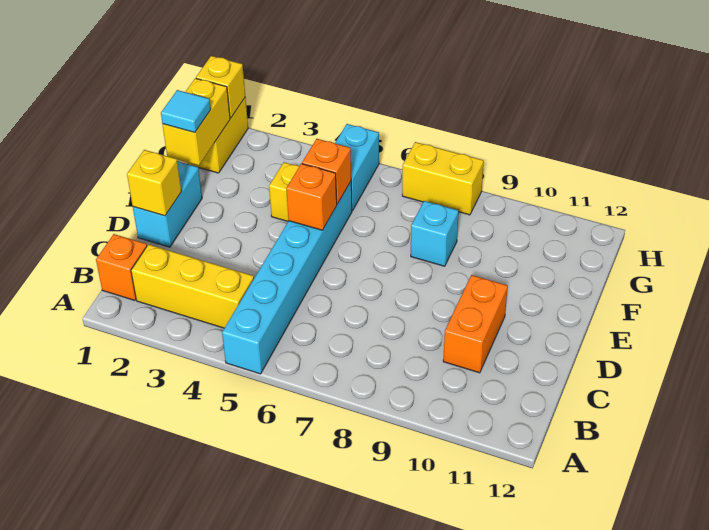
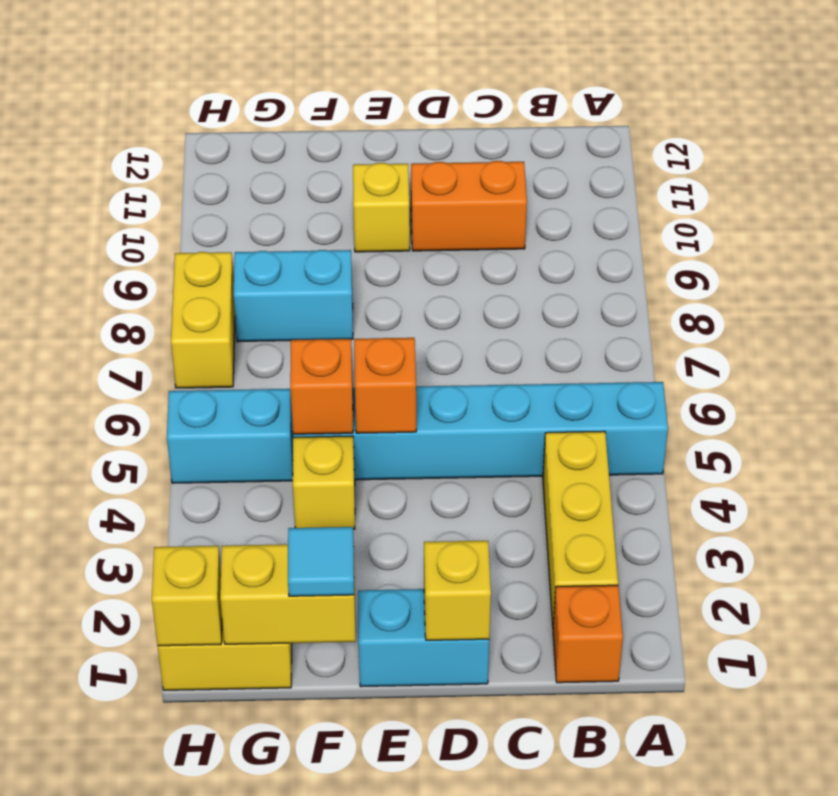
none -> yellow 1x1 brick [353,163,410,252]
cyan 1x1 brick [411,201,458,266] -> cyan 1x2 brick [234,250,353,342]

